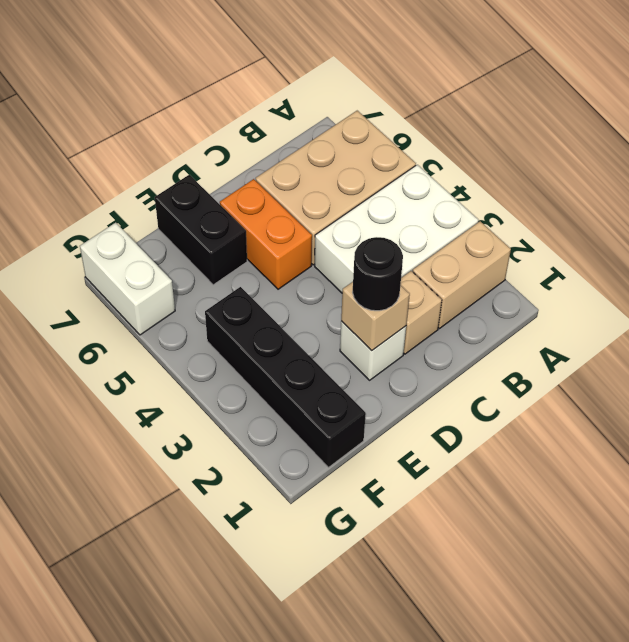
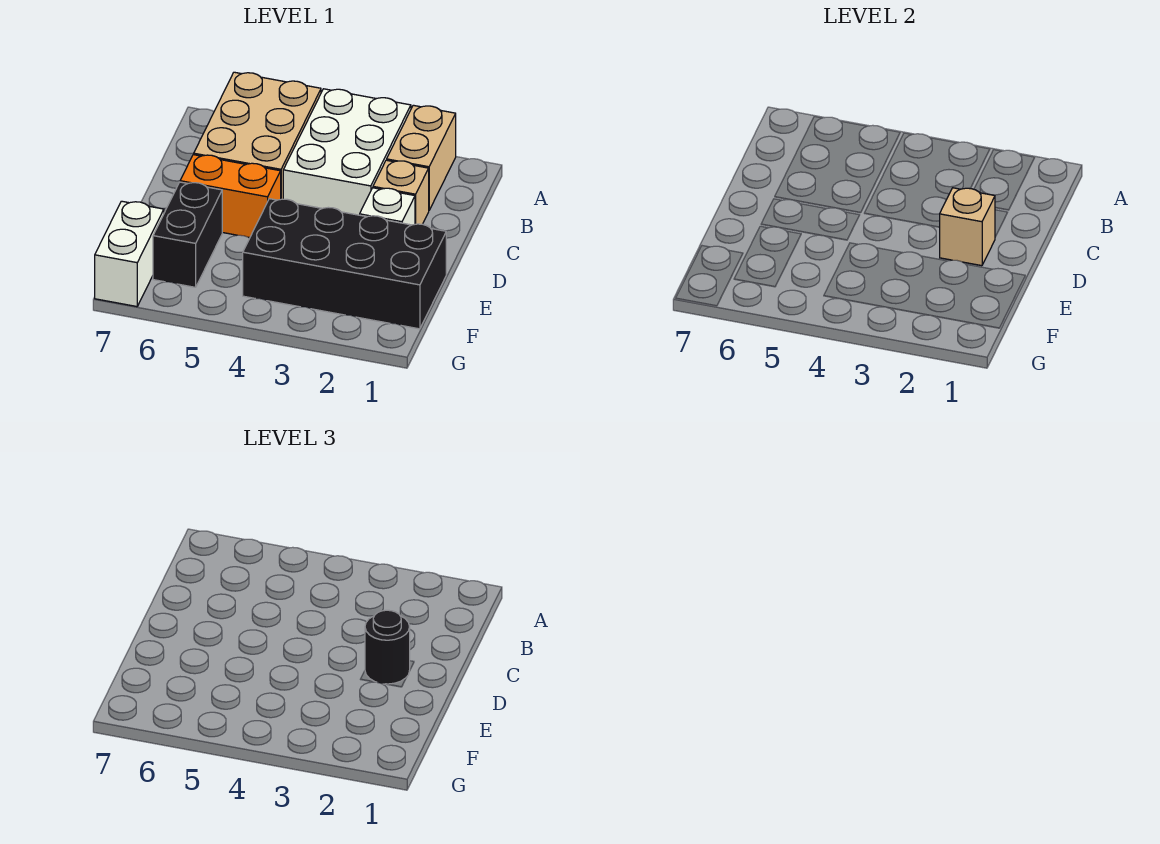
black 1x2 brick [155,175,247,285] -> black 1x2 brick turned to [153,182,222,287]
black 1x4 brick [205,287,366,467] -> black 2x4 brick [243,199,446,329]
white 1x2 brick [80,223,175,335] -> white 1x2 brick turned to [95,201,164,307]

